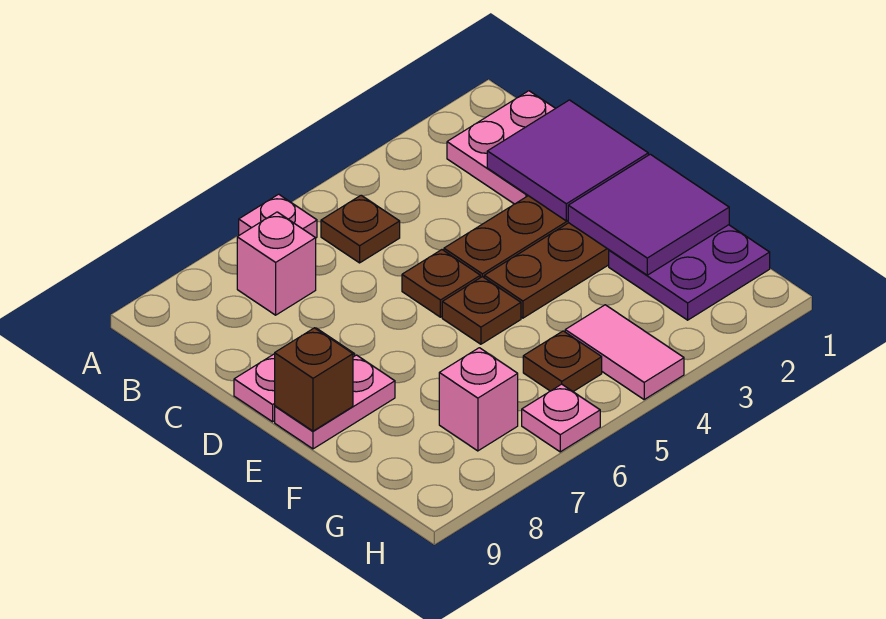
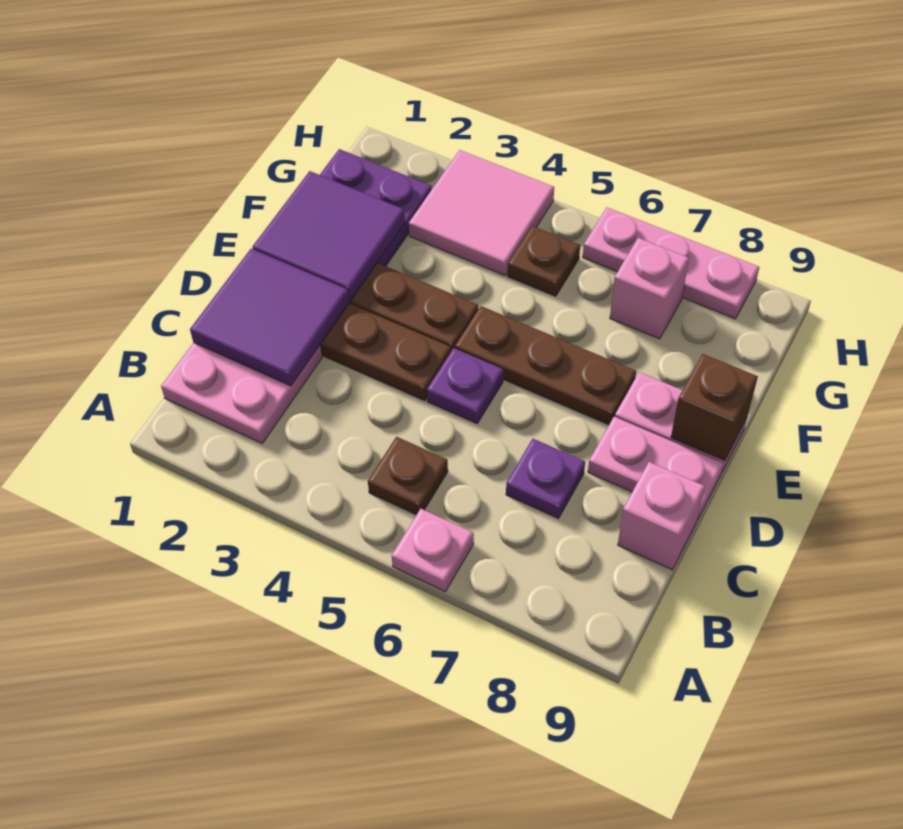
pink 1x1 brick [237,212,316,315] -> pink 1x1 brick moved to [618,462,705,570]
none -> purple 1x1 plate [506,439,585,518]
brown 1x1 plate [402,250,480,317] -> purple 1x1 plate [427,348,503,424]
brown 1x1 plate [442,277,521,344] -> brown 1x3 plate [455,306,636,425]
pink 1x2 tile [565,305,684,399] -> pink 2x2 tile [409,150,554,275]
pink 1x1 plate [522,384,600,452] -> pink 1x3 plate [583,208,759,319]

